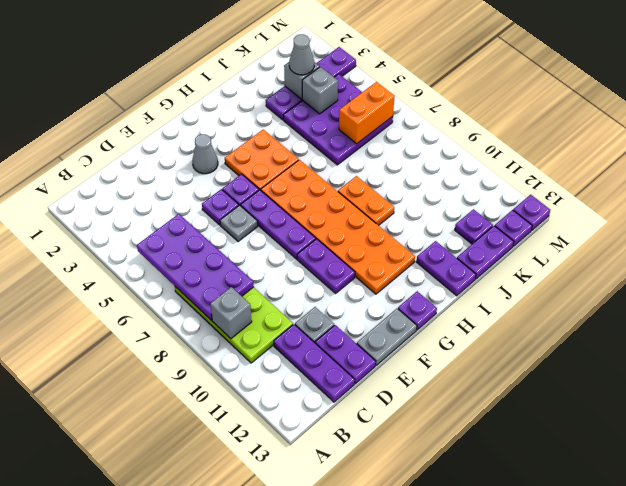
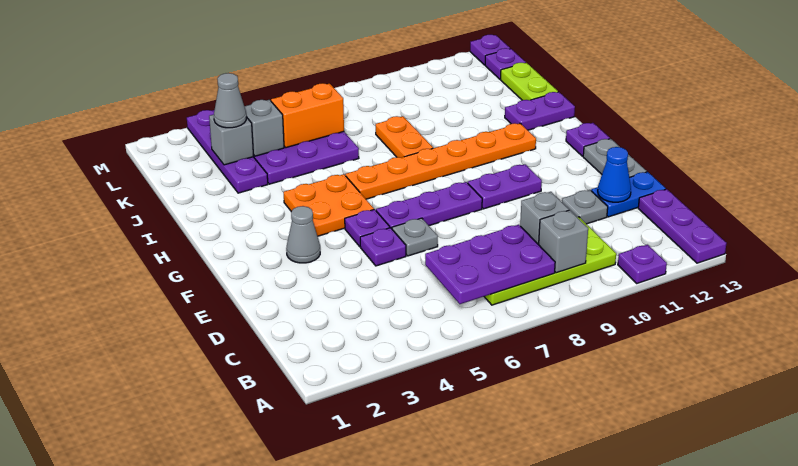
purple 2x4 plate [137,214,254,321] -> purple 2x3 plate [425,225,555,304]
none -> grey 1x1 brick [520,192,569,245]
purple 1x3 plate [274,324,355,402] -> purple 1x3 plate turned to [638,189,726,263]
purple 1x2 plate [315,325,376,384] -> blue 1x2 plate [591,172,666,217]
none -> blue 1x1 cone [598,147,631,202]
orange 2x6 plate [261,160,415,294] -> orange 1x6 plate [345,123,536,199]
orange 1x2 plate [338,176,394,226] -> orange 1x2 plate turned to [376,116,433,158]
purple 1x2 plate [457,226,514,279] -> lime 1x2 plate [500,63,558,100]
orange 1x2 brick [339,82,395,144] -> orange 1x2 brick turned to [271,83,344,148]
purple 1x1 plate [455,209,493,244] -> purple 1x1 plate moved to [618,245,667,283]

